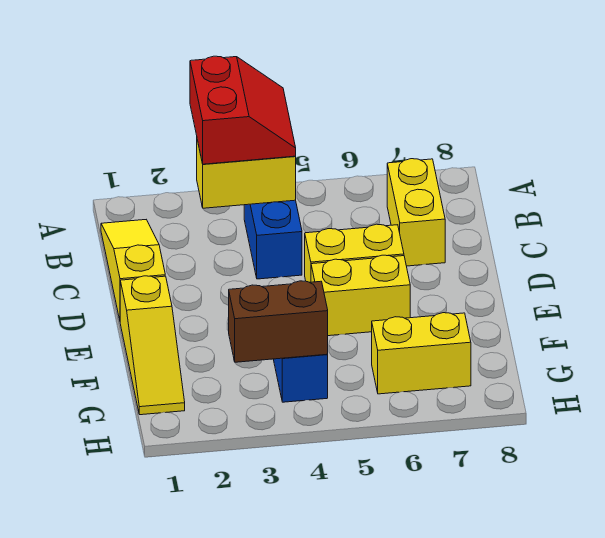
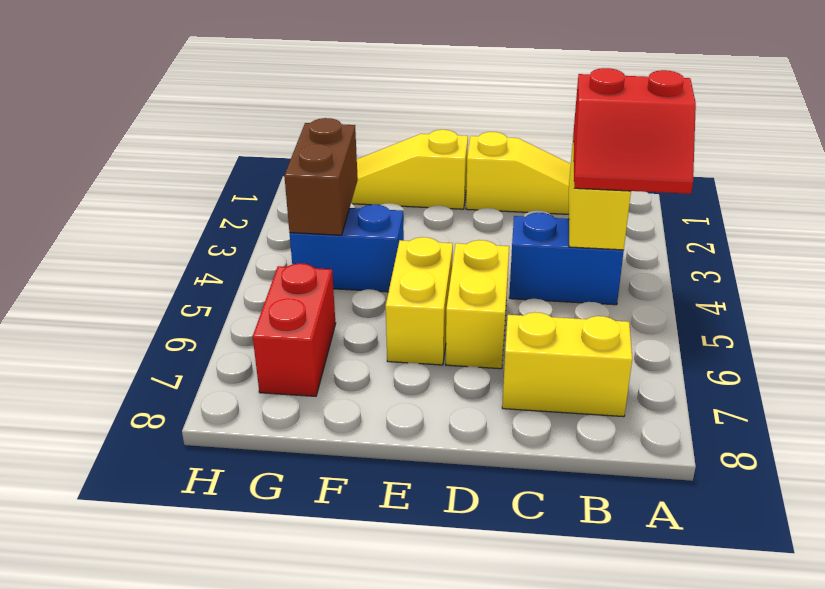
yellow 1x2 brick [372,313,471,394] -> red 1x2 brick [253,263,336,396]

